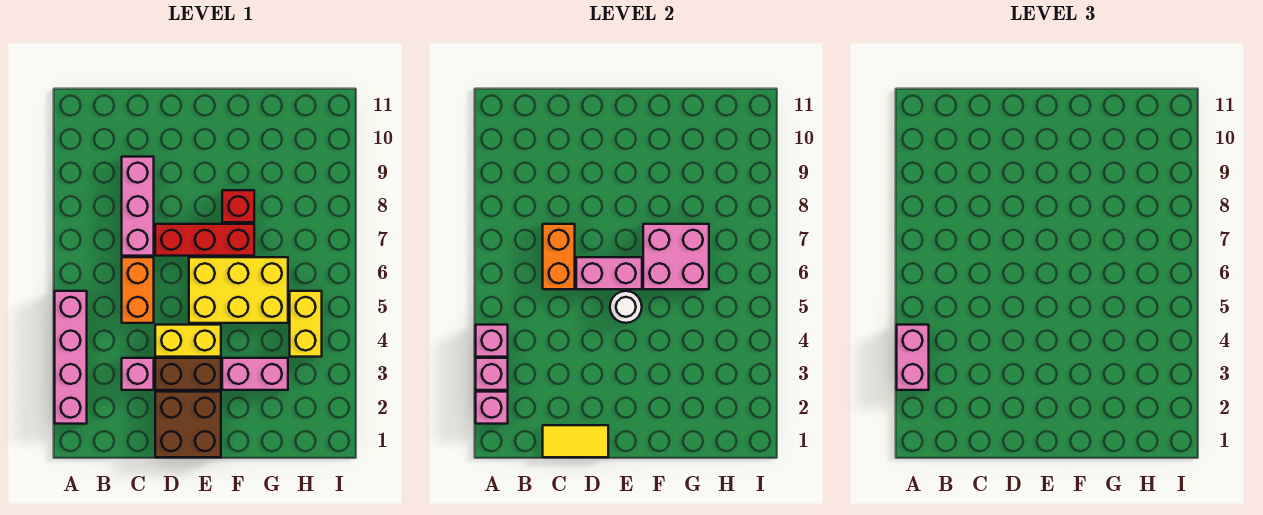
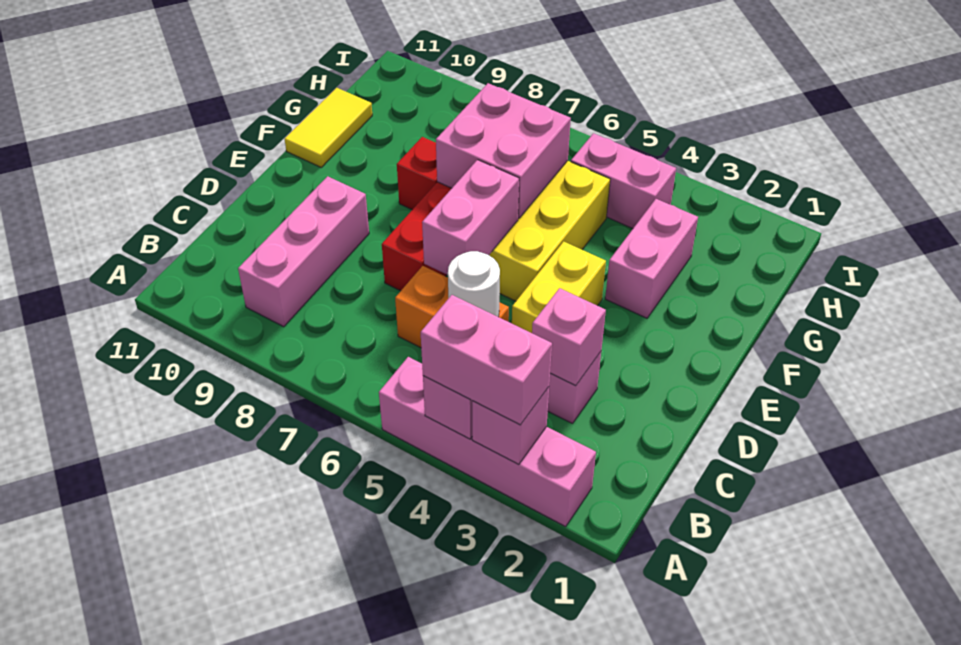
pink 1x1 brick [476,392,508,424] -> pink 1x1 brick moved to [532,288,606,386]
yellow 1x2 tile [543,425,608,457] -> yellow 1x2 tile moved to [285,88,372,167]
orange 1x2 brick [543,224,575,289] -> none
pink 1x3 brick [122,157,154,256] -> pink 1x3 brick turned to [238,176,369,327]
brown 2x2 brick [155,392,221,457] -> none
brown 1x2 brick [155,358,221,390] -> none
white 1x1 round brick [610,291,642,323] -> white 1x1 round brick moved to [448,251,500,317]
yellow 1x2 brick [290,291,322,357] -> pink 1x2 brick [571,133,676,229]

